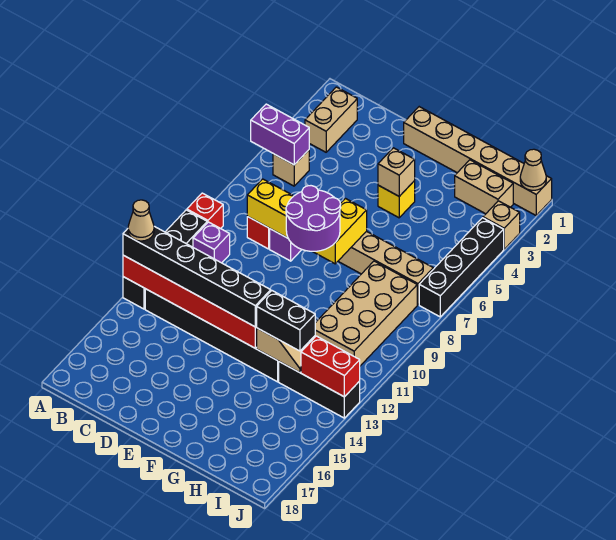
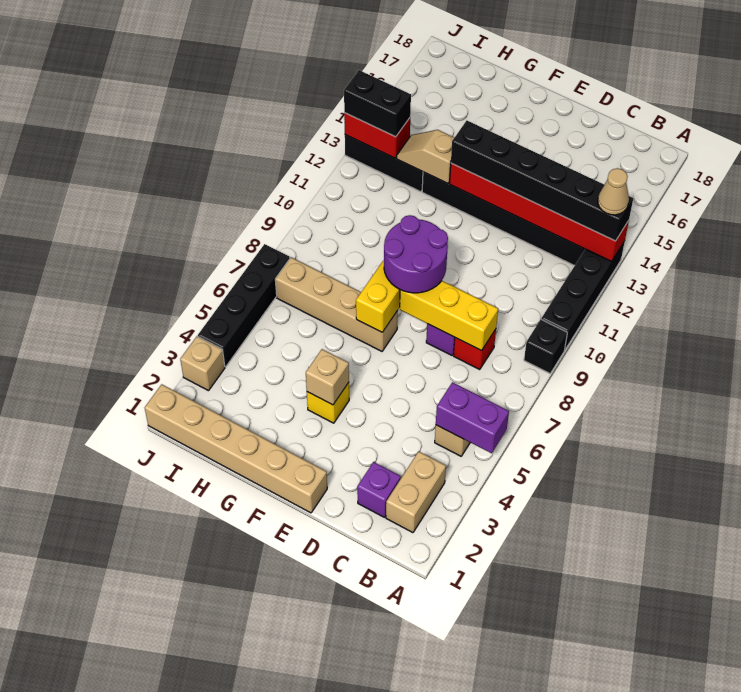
red 1x1 brick [187,193,223,229] -> black 1x1 brick [524,320,567,373]
purple 1x1 brick [193,222,230,263] -> purple 1x1 brick moved to [357,462,401,517]
black 1x2 brick [257,291,315,351] -> black 1x2 brick moved to [344,70,411,137]
tan 1x2 brick [455,160,513,214] -> none
tan 2x4 brick [311,261,417,366] -> none
tan 1x1 cone [520,149,546,190] -> none

